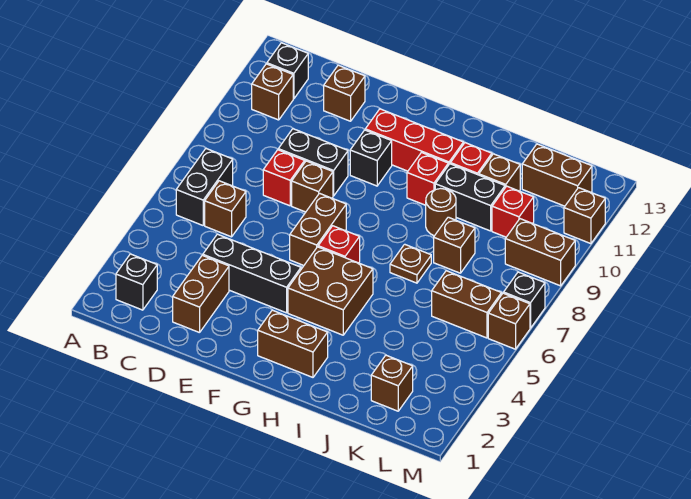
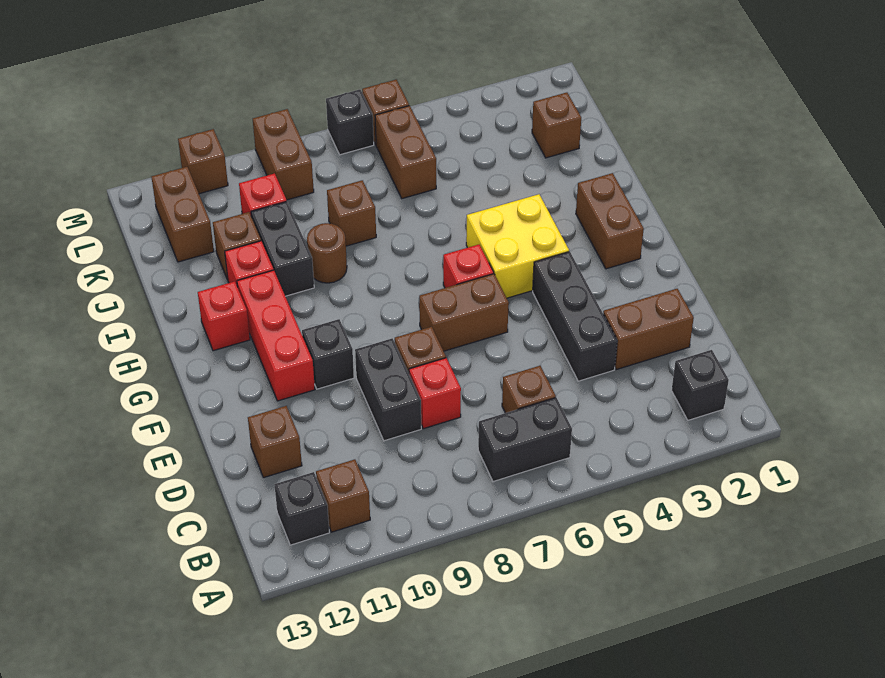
brown 2x2 brick [288,247,373,335] -> yellow 2x2 brick [466,194,569,298]
red 1x1 brick [407,153,448,205] -> red 1x1 brick moved to [198,281,250,351]
brown 1x1 plate [390,244,431,283] -> none

